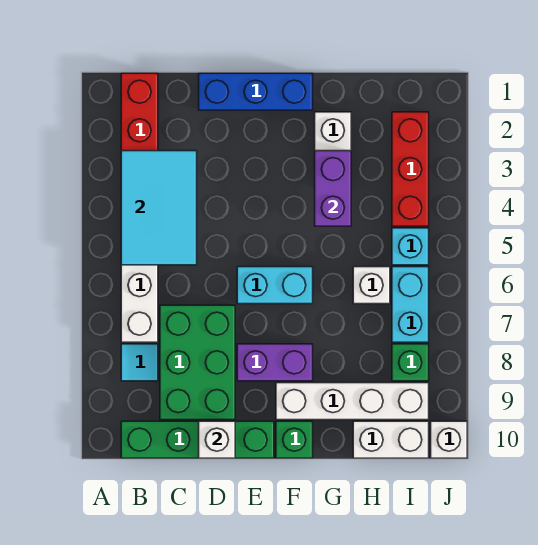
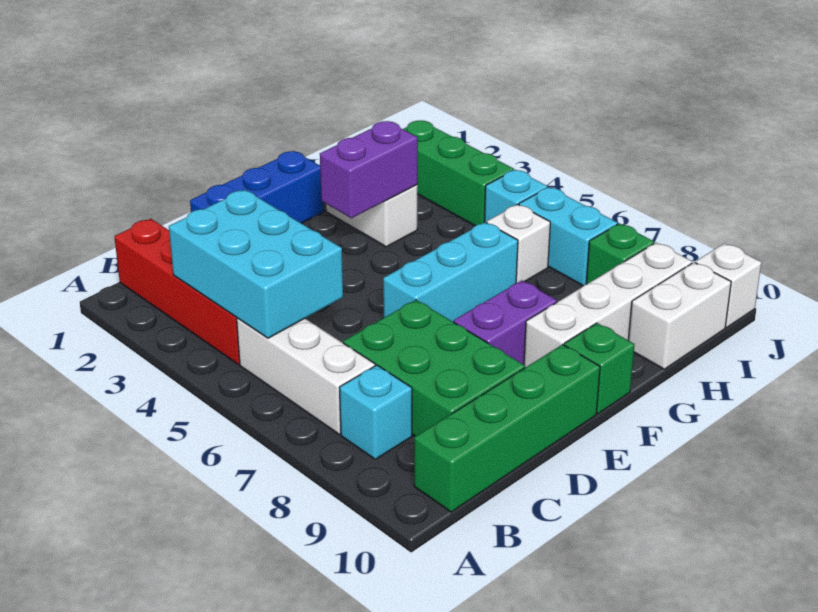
cyan 2x3 tile [121,151,197,265] -> cyan 2x3 brick [169,190,343,338]
cyan 1x1 tile [121,344,158,381] -> cyan 1x1 brick [340,365,412,459]
white 1x1 brick [199,421,235,458] -> none
cyan 1x2 brick [237,267,313,304] -> cyan 1x3 brick [383,222,518,322]
purple 1x2 brick [315,151,351,226] -> purple 1x2 brick turned to [320,121,418,218]
red 1x3 brick [392,112,429,226] -> green 1x3 brick [403,121,514,226]

